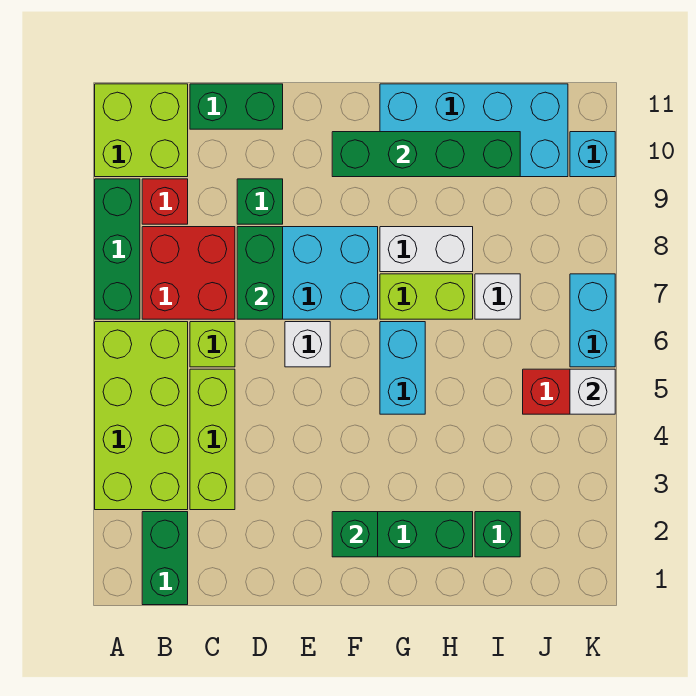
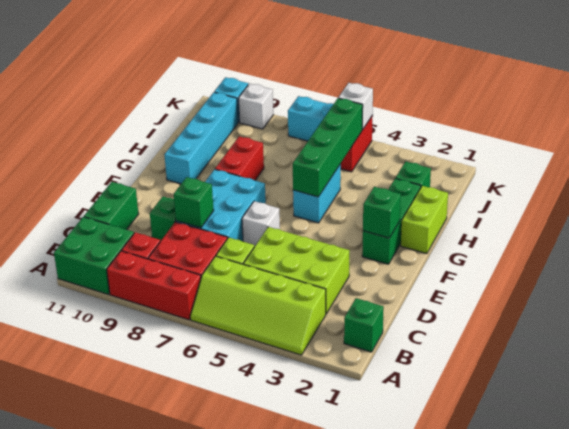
lime 2x4 brick [95,322,188,510] -> lime 2x4 slope [190,256,326,355]
green 1x3 brick [95,179,140,319] -> red 1x3 brick [107,251,201,320]
lime 2x2 brick [95,84,188,177] -> green 2x2 brick [54,217,134,294]
green 1x2 brick [142,512,188,605] -> green 1x1 brick [344,298,384,352]
lime 1x3 brick [190,369,235,510] -> lime 2x3 brick [243,227,350,314]
green 1x2 brick [237,227,283,319] -> green 1x1 brick [174,177,214,228]
green 1x4 brick [332,132,520,177] -> green 1x4 brick moved to [293,98,363,197]
cyan 1x2 brick [380,322,425,414] -> cyan 1x2 brick turned to [293,164,341,223]
lime 1x2 brick [380,274,473,319] -> lime 1x2 brick moved to [401,186,448,254]
white 1x2 brick [380,227,473,272] -> red 1x2 brick [215,136,264,180]
cyan 2x4 brick [380,84,568,177] -> cyan 1x4 brick [164,92,238,184]
white 1x1 brick [475,274,520,319] -> white 1x1 brick moved to [238,84,273,129]

